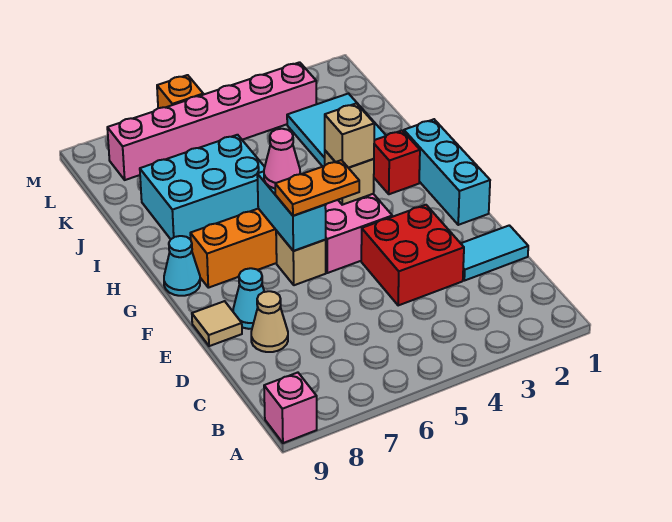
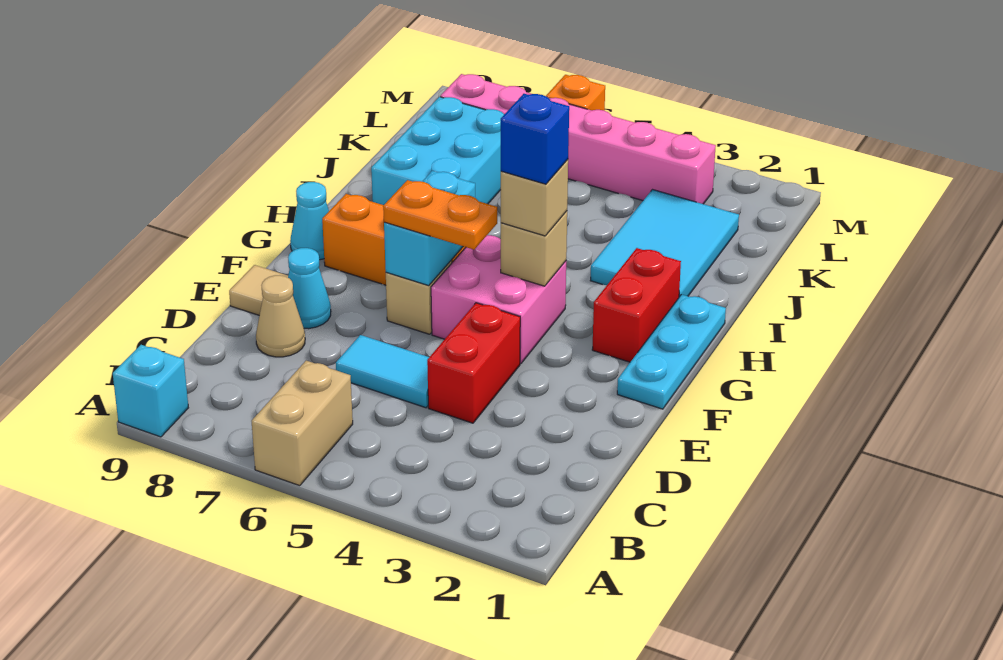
none -> tan 1x2 brick [252,361,353,486]
pink 1x1 brick [264,373,317,443] -> cyan 1x1 brick [113,345,188,437]
cyan 1x2 tile [461,225,528,281] -> cyan 1x2 tile moved to [336,335,429,408]
red 2x2 brick [361,205,464,306] -> red 1x2 brick [427,303,520,423]
cyan 1x3 brick [404,119,490,225] -> cyan 1x3 plate [617,295,726,409]
none -> blue 1x1 brick [501,94,569,184]
pink 1x1 cone [264,129,300,189] -> none
red 1x1 brick [374,130,420,194] -> red 1x2 brick [592,248,681,362]
cyan 2x3 brick [140,135,265,239] -> cyan 2x3 brick turned to [371,97,504,205]

